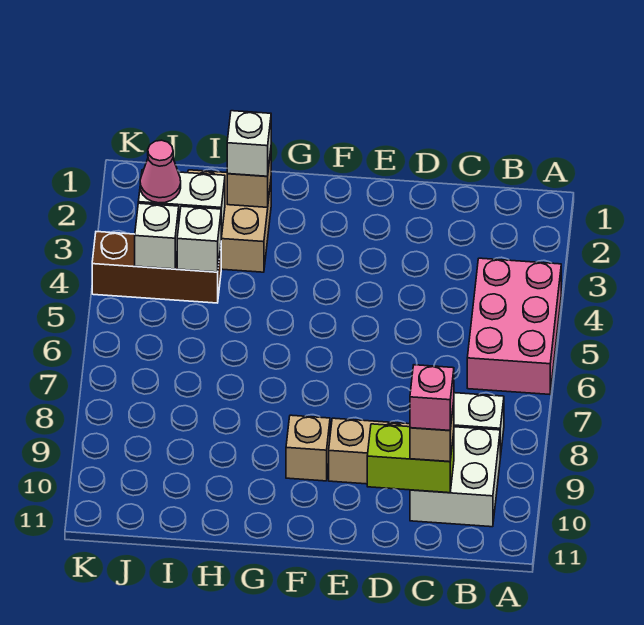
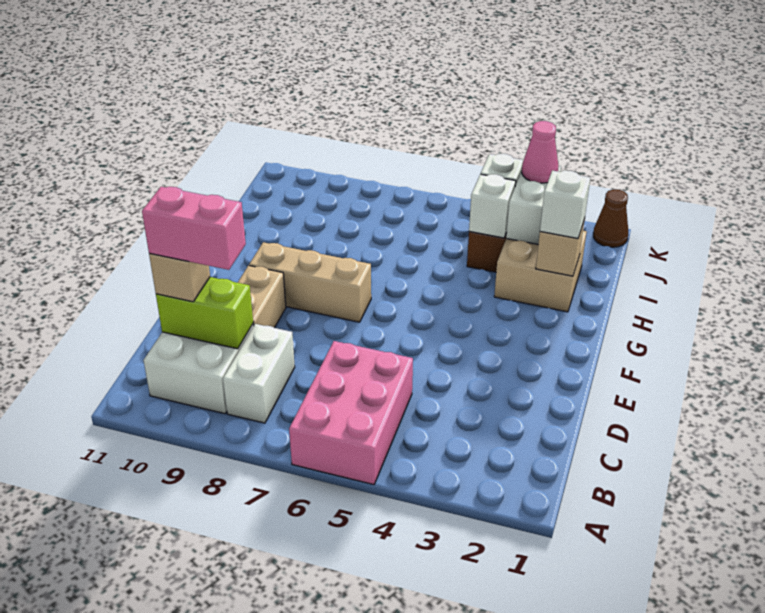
pink 2x3 brick [467,258,561,394] -> pink 2x3 brick turned to [289,341,413,485]
lime 1x2 brick [367,424,454,493] -> lime 1x2 brick turned to [156,277,253,349]
pink 1x1 brick [410,365,454,431] -> pink 1x2 brick [142,187,246,270]
tan 1x1 brick [286,415,330,481] -> tan 1x3 brick [249,242,371,322]
none -> brown 1x1 cone [593,189,628,247]

